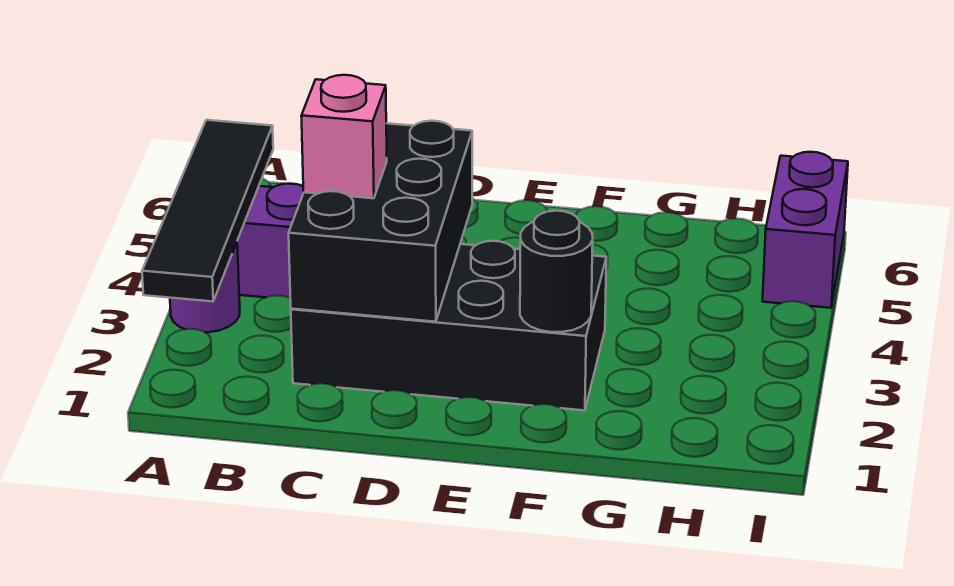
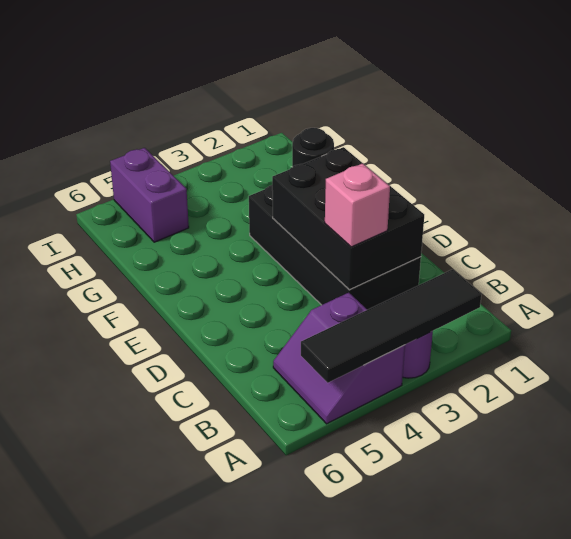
black 2x3 brick [289,121,472,322] -> black 2x3 brick turned to [272,147,424,290]
purple 1x2 brick [763,152,848,308] -> purple 1x2 brick turned to [110,148,189,242]

